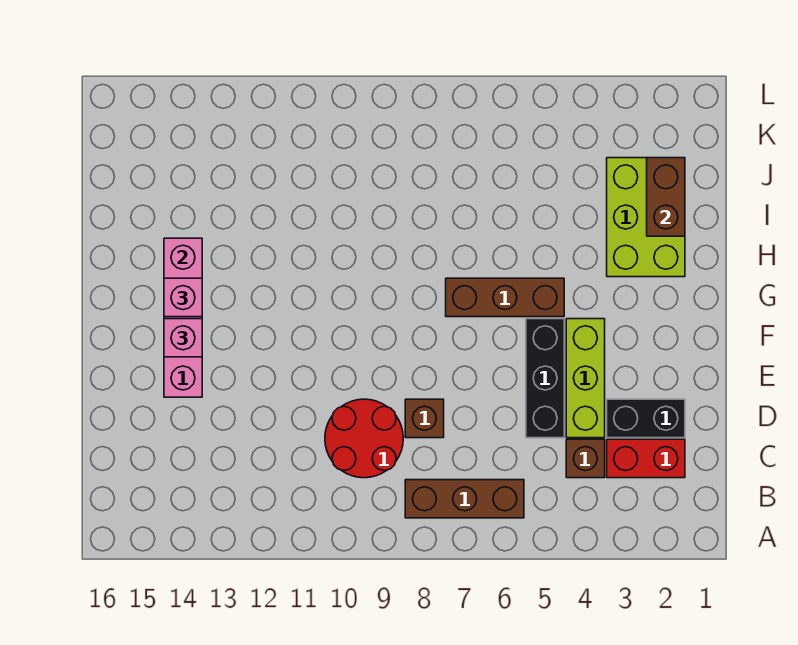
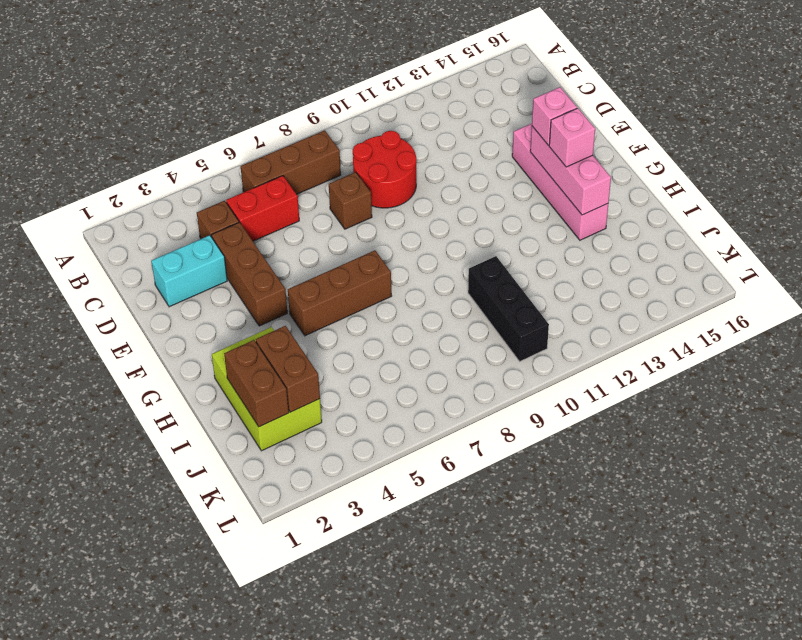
red 1x2 brick [607,439,685,478] -> red 1x2 brick moved to [226,176,299,241]
black 1x2 brick [607,399,685,438] -> cyan 1x2 brick [151,235,227,307]
lime 1x3 brick [566,319,605,438] -> brown 1x3 brick [212,222,287,326]
black 1x3 brick [526,319,564,438] -> black 1x3 brick moved to [468,256,549,361]
none -> brown 1x2 brick [256,326,320,412]

